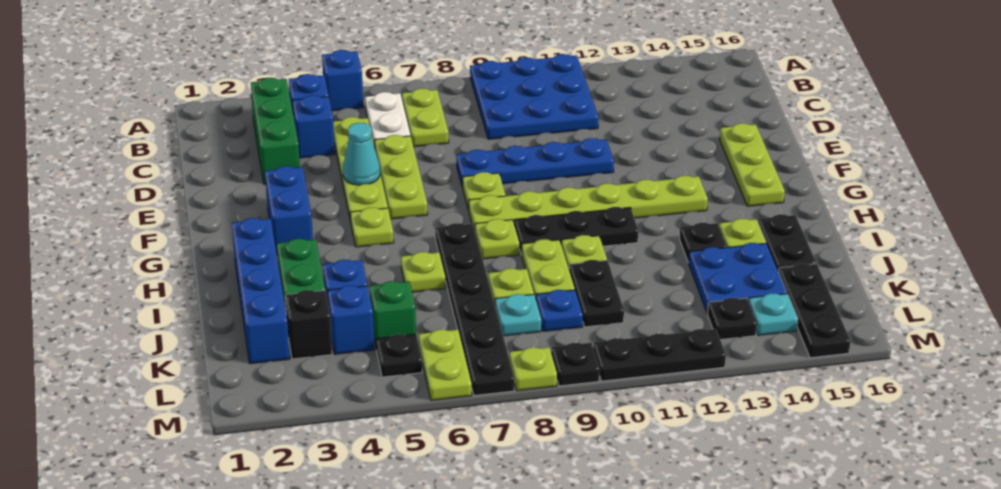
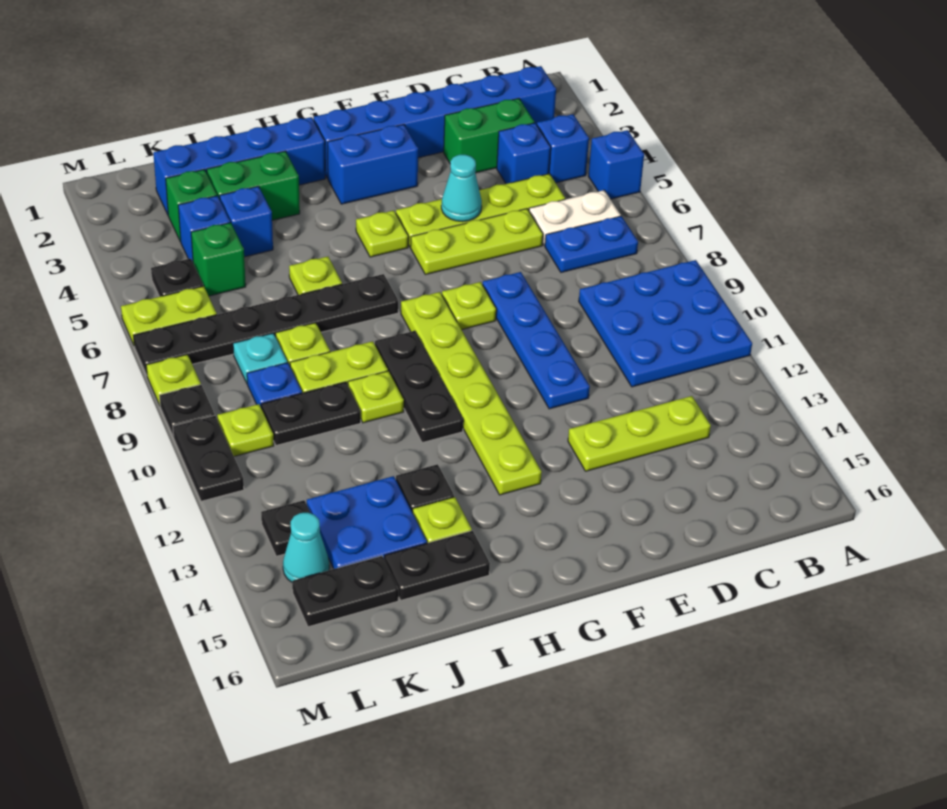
none -> blue 1x6 brick [314,66,556,179]
green 1x3 brick [251,78,300,184] -> green 1x2 brick [444,99,534,173]
lime 1x2 plate [402,88,449,147] -> blue 1x2 plate [545,216,638,272]
lime 1x3 plate [720,123,785,206] -> lime 1x3 plate moved to [568,396,711,471]
lime 1x1 plate [475,219,519,259] -> lime 1x1 plate moved to [217,404,274,456]
black 1x1 brick [285,290,332,359] -> green 1x1 brick [166,170,217,242]
black 1x3 plate [779,264,850,358] -> black 1x2 plate [292,556,399,627]
cyan 1x1 plate [749,293,798,335] -> cyan 1x1 cone [283,512,329,582]
black 1x3 plate [593,329,726,381] -> black 1x2 plate [173,415,244,501]

